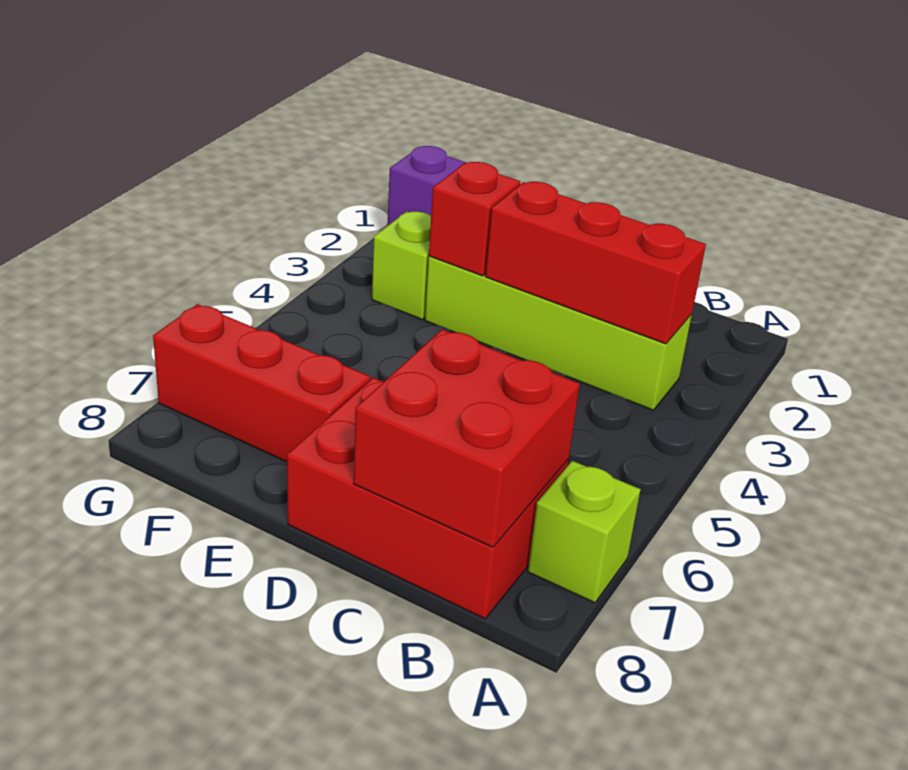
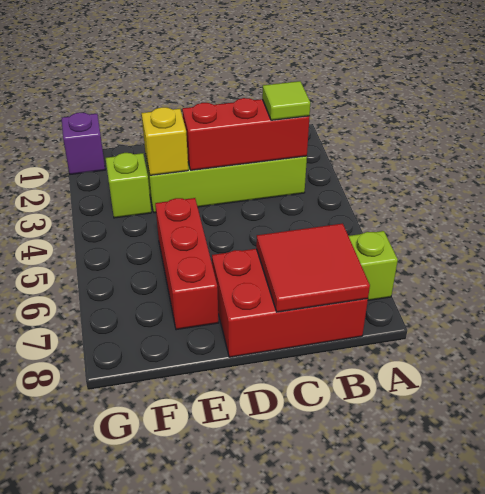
none -> lime 1x1 tile [262,81,310,120]
red 2x2 brick [354,329,580,547] -> red 2x2 tile [256,223,370,312]
red 1x1 brick [429,162,520,276] -> yellow 1x1 brick [141,107,188,175]
red 1x3 brick [153,304,370,462] -> red 1x3 brick turned to [155,198,218,330]

